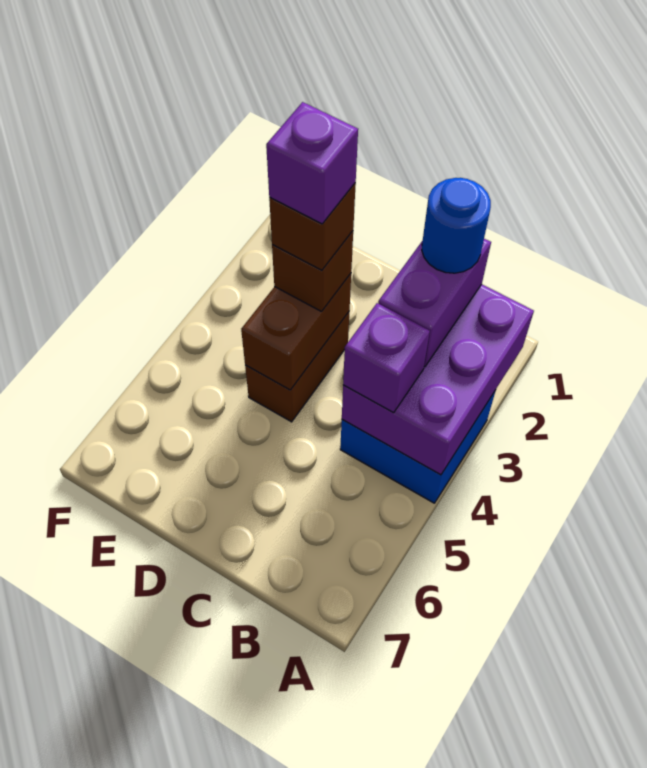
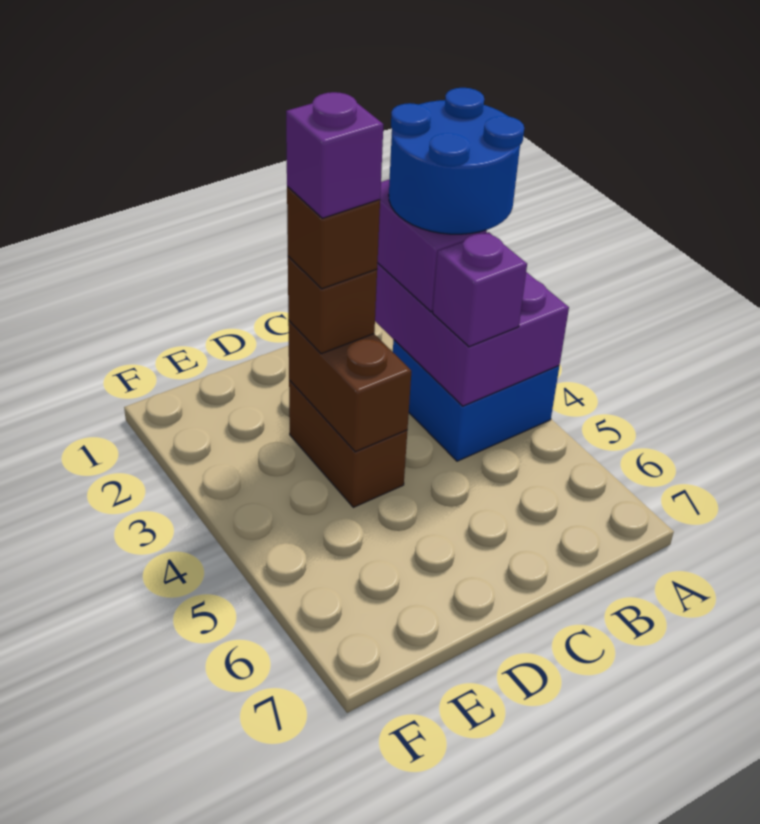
blue 1x1 round brick [422,178,491,273] -> blue 2x2 round brick [389,88,524,234]

